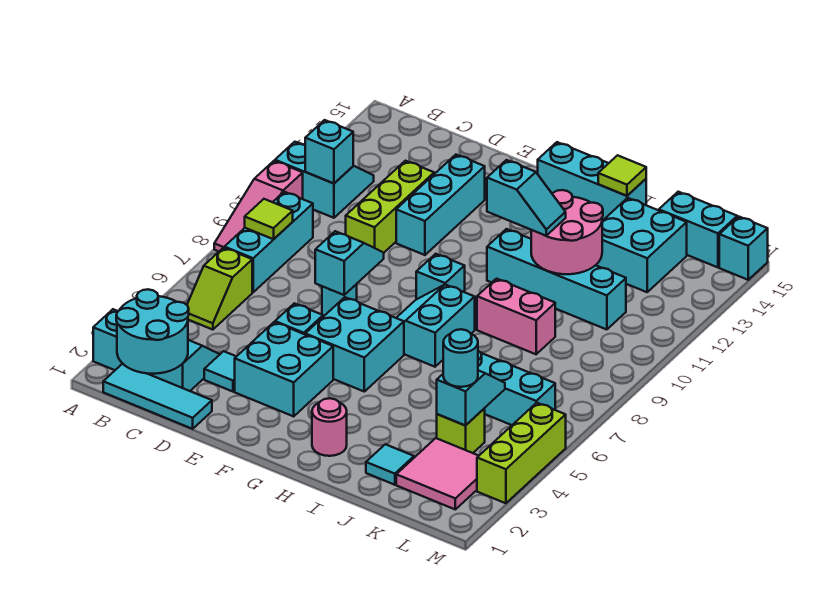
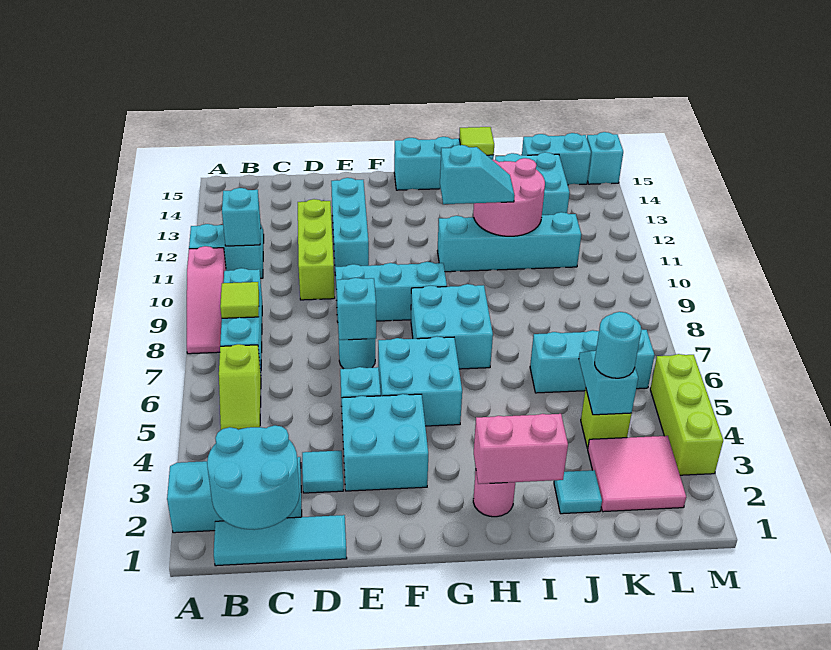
cyan 2x2 slope [397,285,475,367] -> cyan 2x2 brick [411,284,493,369]
cyan 1x1 brick [416,254,465,299] -> cyan 1x3 brick [335,262,447,322]
pink 1x2 brick [477,279,555,354] -> pink 1x2 brick moved to [474,414,568,484]

